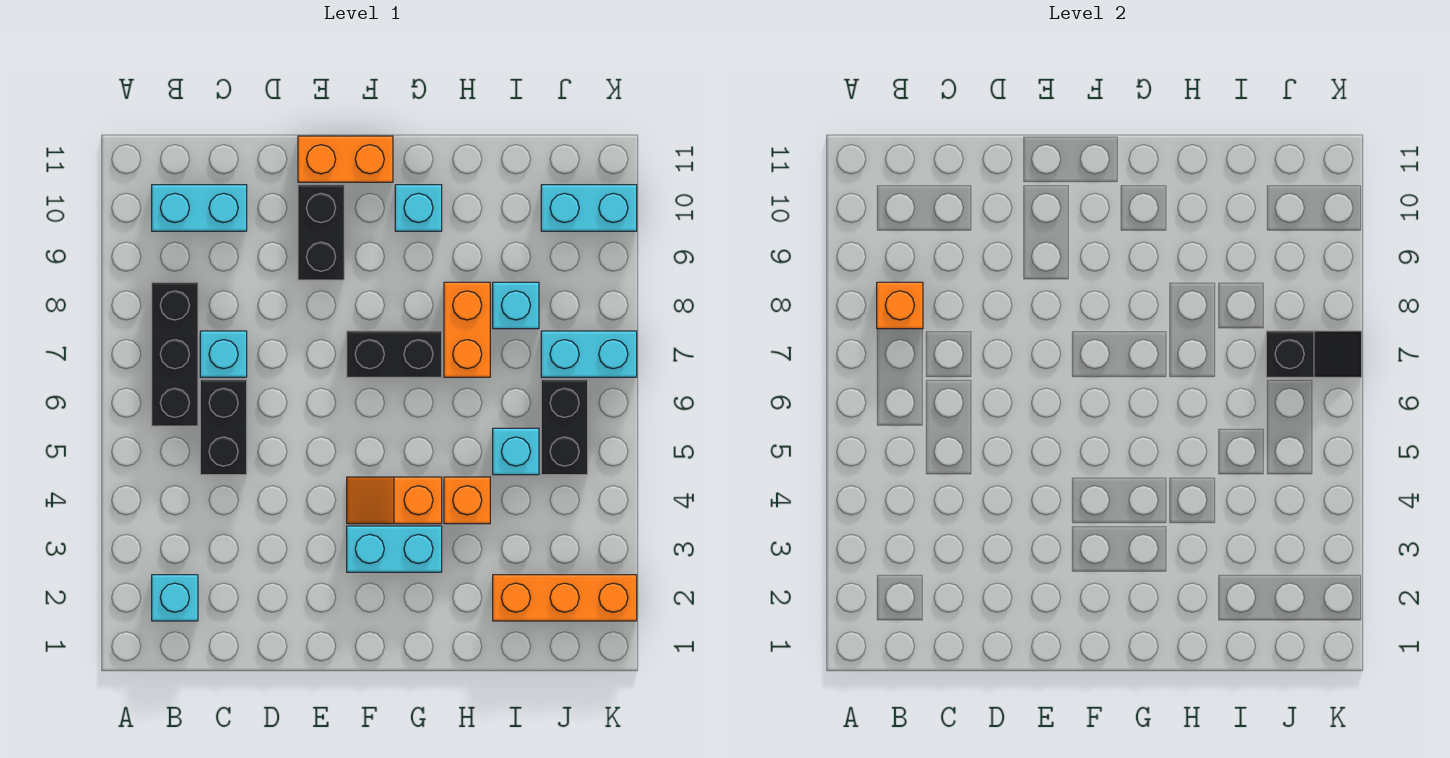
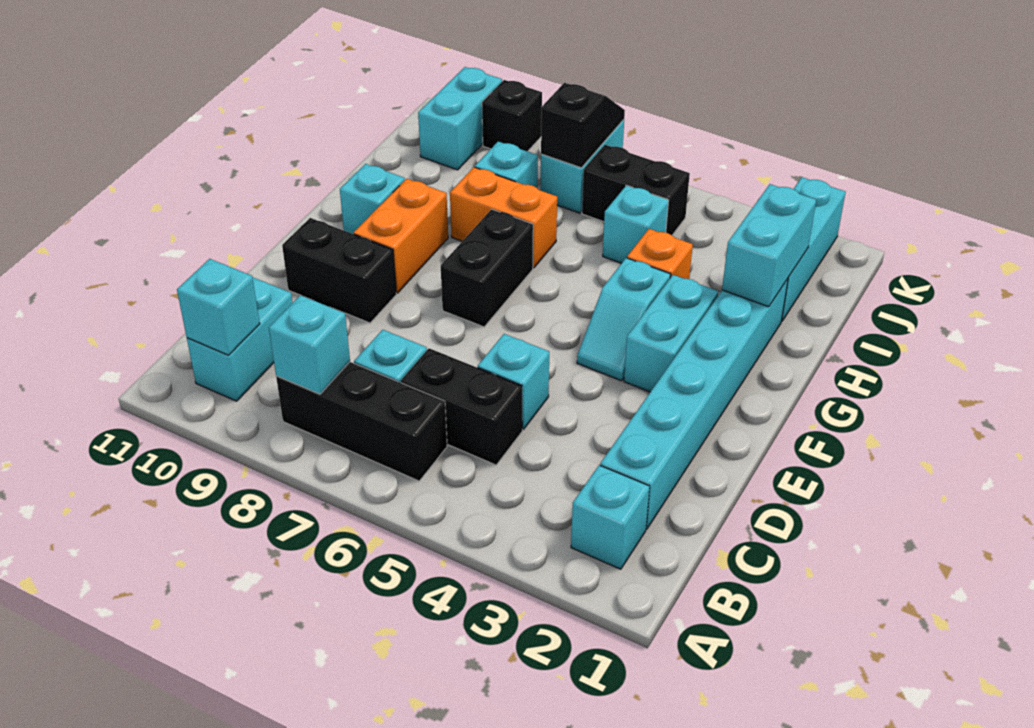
orange 1x1 brick [877,282,923,329] -> cyan 1x1 brick [269,295,350,394]
none -> cyan 1x1 brick [177,259,260,355]
none -> cyan 1x6 brick [600,279,788,529]
none -> cyan 1x1 brick [478,334,549,429]
orange 1x2 brick [298,136,393,182] -> orange 1x2 brick moved to [354,179,448,293]
orange 1x2 slope [347,477,442,524] -> cyan 1x2 slope [577,258,671,381]
none -> cyan 1x2 brick [722,184,816,307]
orange 1x3 brick [493,575,637,621] -> cyan 1x3 brick [782,177,846,321]
none -> black 1x1 brick [482,80,542,151]

